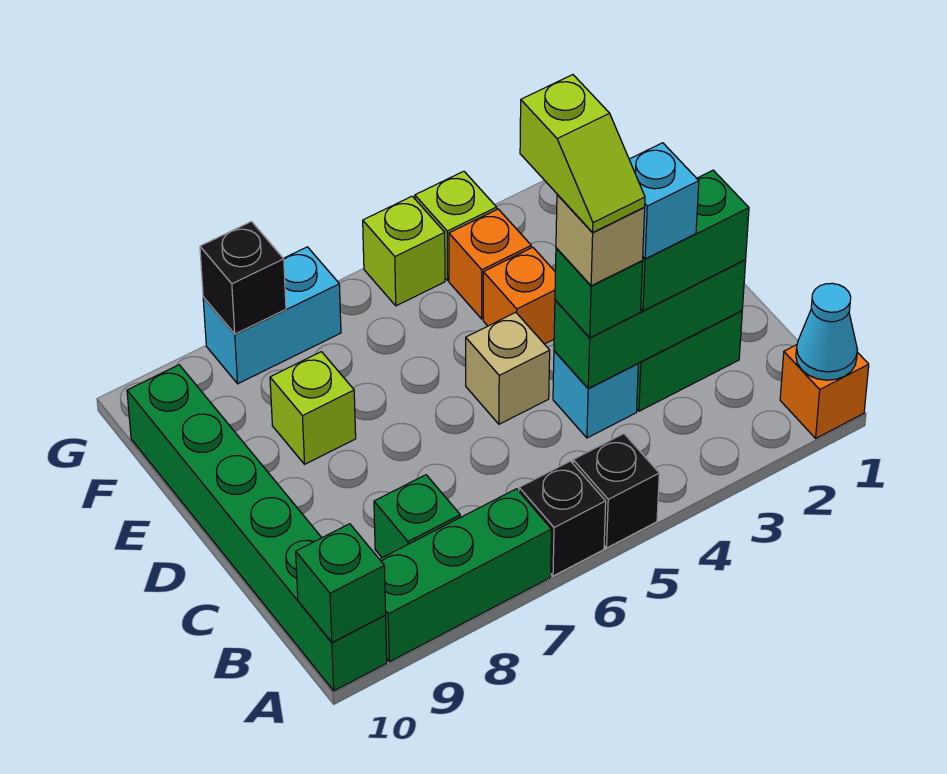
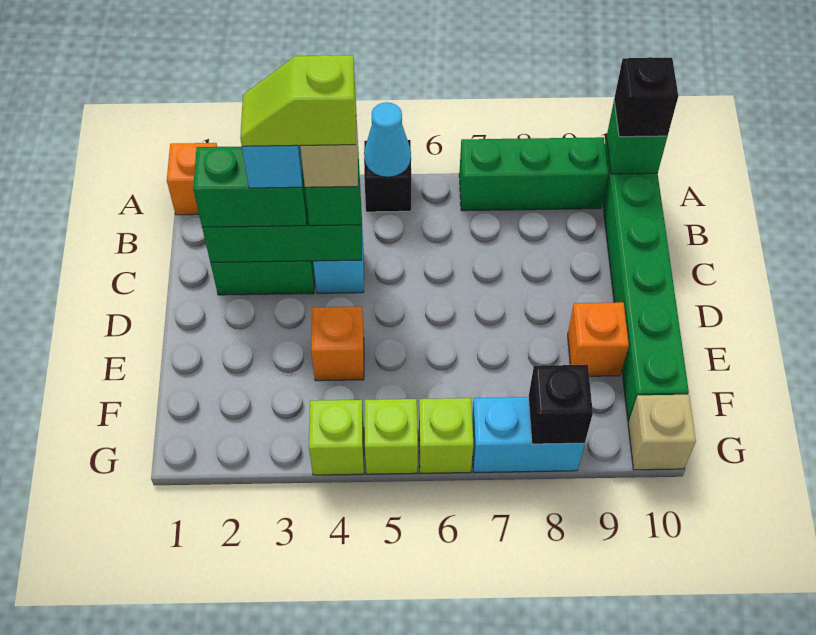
cyan 1x1 cone [796,283,857,380] -> cyan 1x1 cone moved to [364,102,411,177]
black 1x1 brick [519,461,606,576] -> black 1x1 brick moved to [614,57,678,137]
green 1x1 brick [374,475,460,558] -> none
lime 1x2 slope [520,75,645,233] -> lime 1x2 slope turned to [240,55,356,146]
tan 1x1 brick [466,312,550,424] -> tan 1x1 brick moved to [628,395,696,470]
lime 1x1 brick [270,352,356,464] -> lime 1x1 brick moved to [419,398,473,473]
orange 1x1 brick [449,209,531,319] -> orange 1x1 brick moved to [568,302,629,376]

